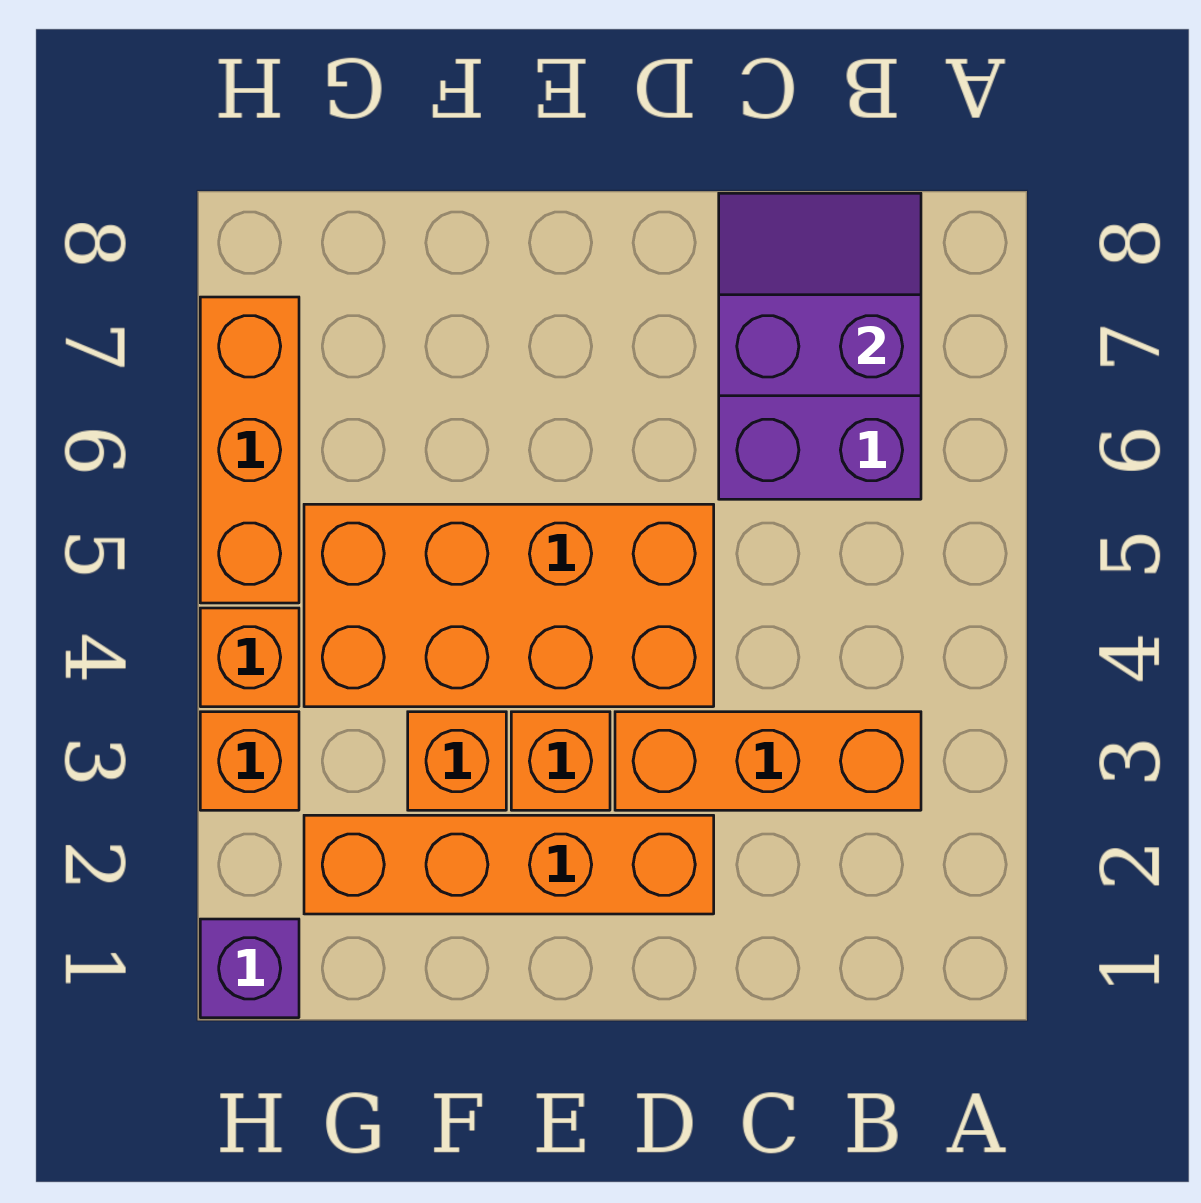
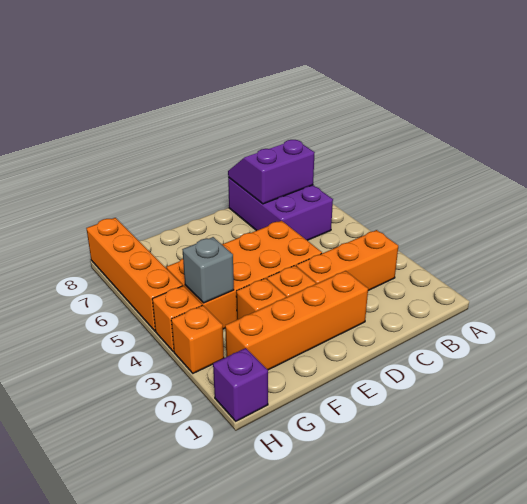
none -> grey 1x1 brick [182,237,234,303]
orange 1x3 brick [200,297,299,603] -> orange 1x4 brick [86,218,183,331]

